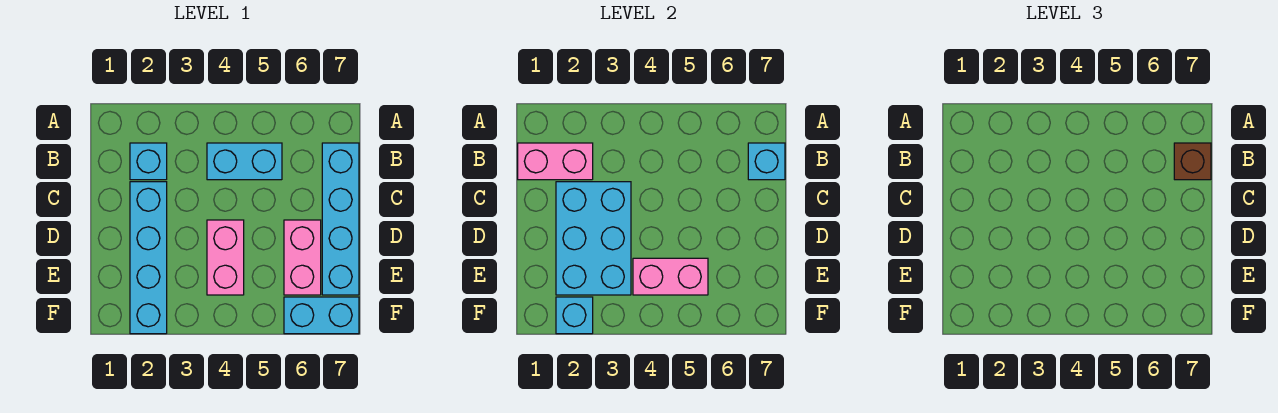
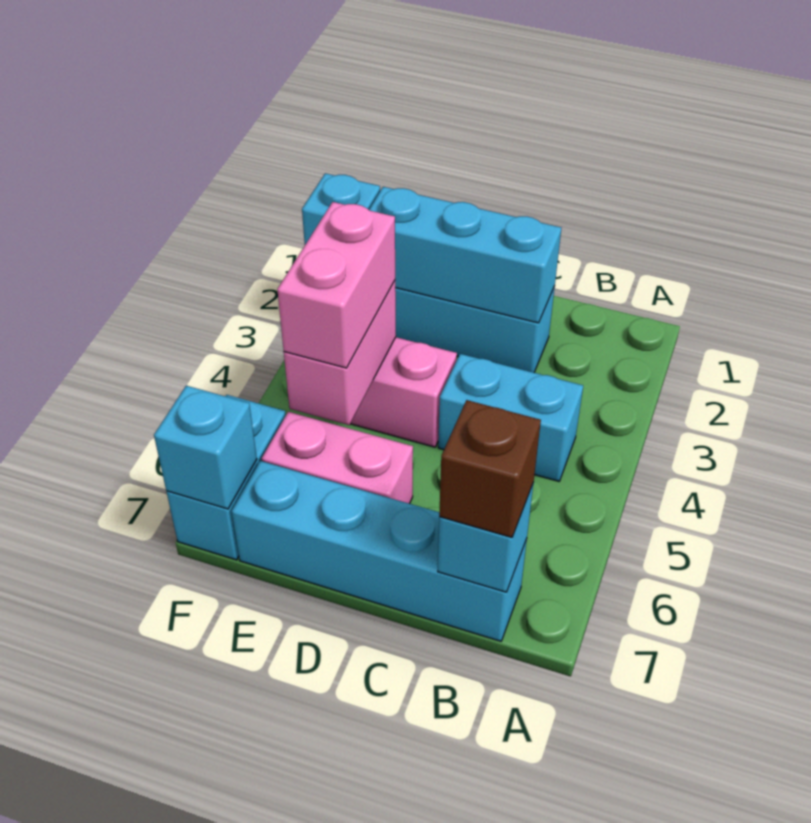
pink 1x2 brick [518,143,593,180] -> pink 1x2 brick moved to [277,202,395,368]
cyan 1x1 brick [130,143,167,180] -> cyan 1x1 brick moved to [154,386,257,509]
cyan 1x2 brick [207,143,282,180] -> cyan 1x2 brick turned to [438,354,583,481]
cyan 2x3 brick [556,182,631,295] -> cyan 1x3 brick [369,187,561,323]

